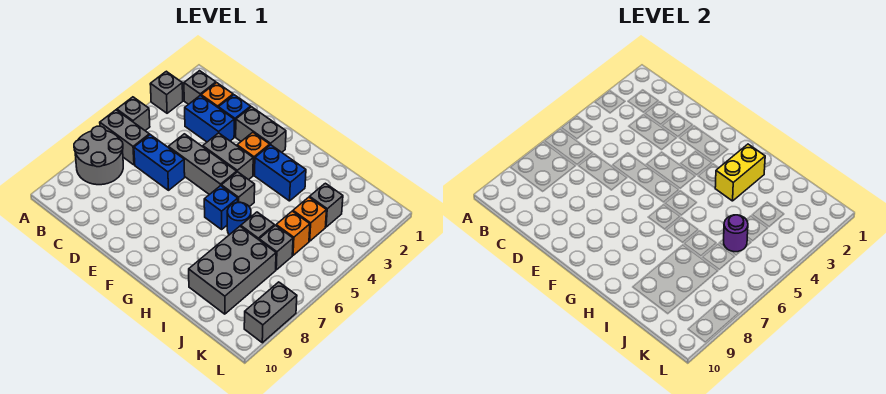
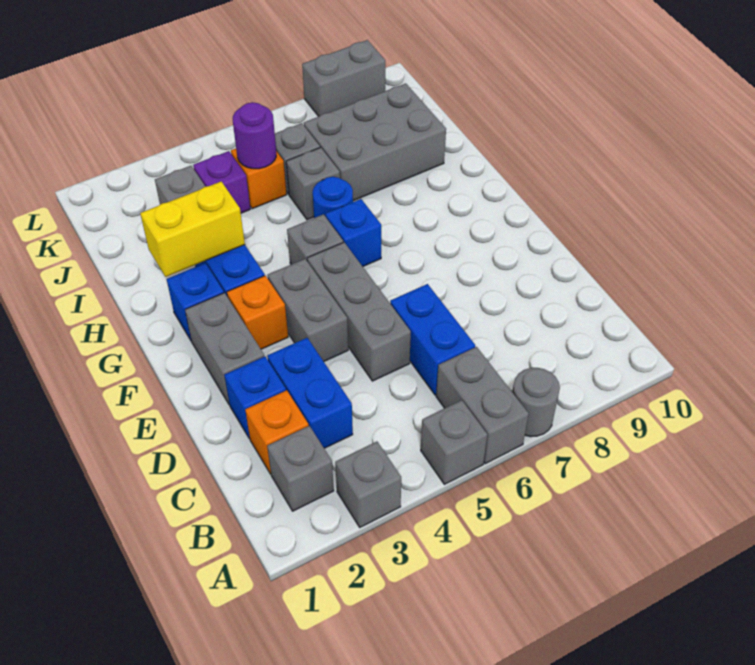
grey 2x2 round brick [74,126,123,185] -> grey 1x1 round brick [512,368,560,437]
none -> blue 1x1 brick [167,263,224,340]
orange 1x1 brick [293,197,326,241] -> purple 1x1 brick [193,151,250,213]

